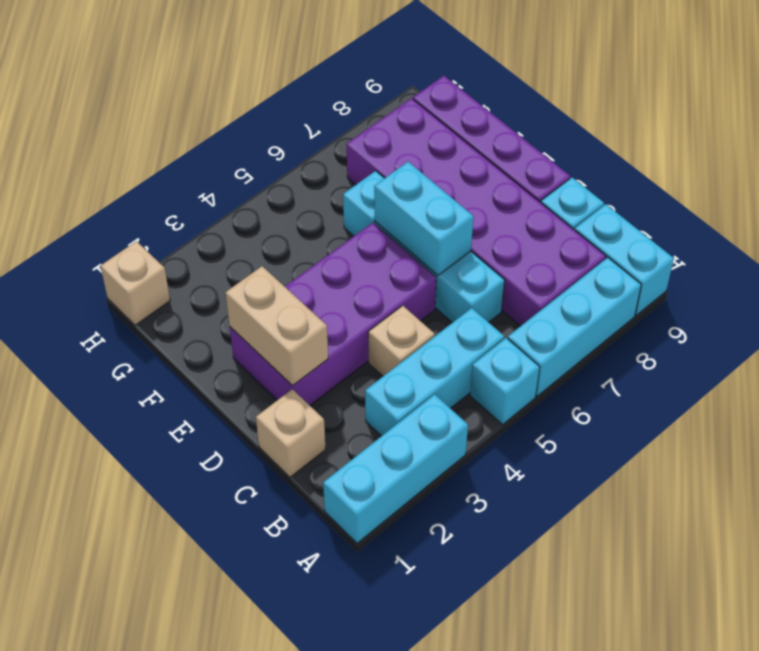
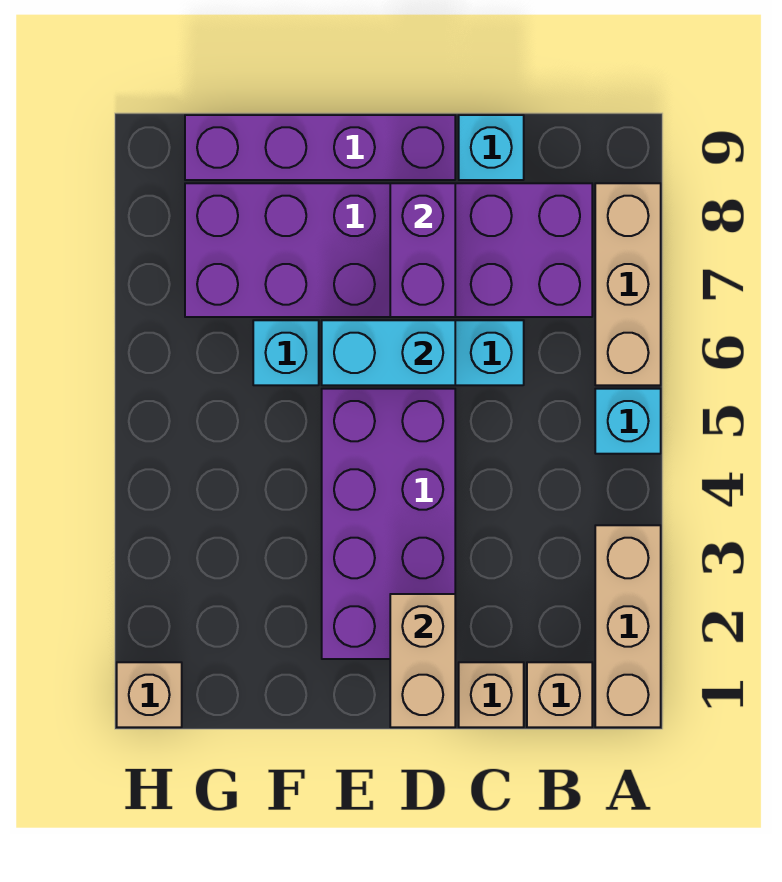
cyan 1x3 brick [323,394,468,543] -> tan 1x3 brick [595,525,661,727]
cyan 1x3 brick [508,257,641,396] -> tan 1x3 brick [595,183,661,385]
cyan 1x2 brick [575,204,674,315] -> none
cyan 1x3 brick [365,308,504,436] -> none
tan 1x1 brick [368,306,435,376] -> tan 1x1 brick moved to [527,662,592,727]
tan 1x2 brick [225,266,328,386] -> tan 1x2 brick turned to [390,594,455,727]
none -> purple 1x2 brick [390,183,455,317]

